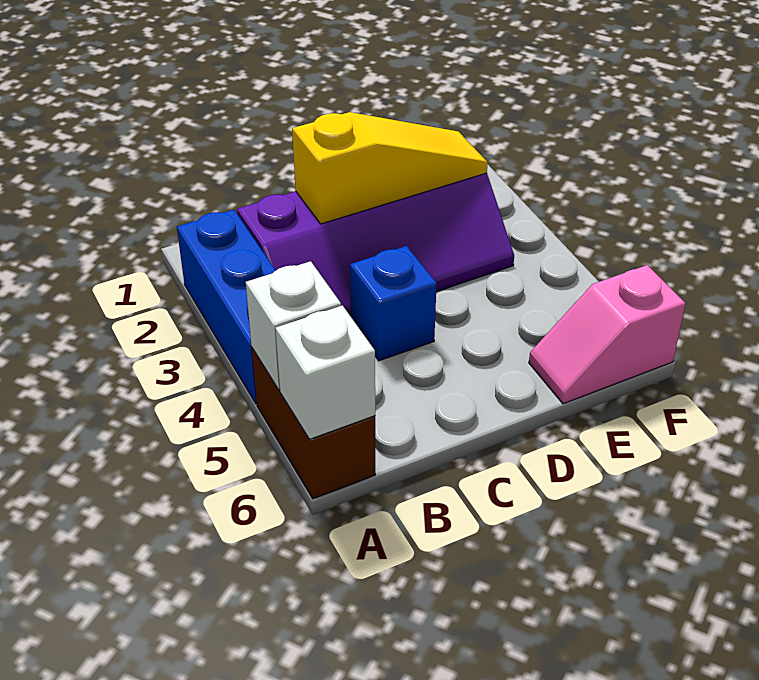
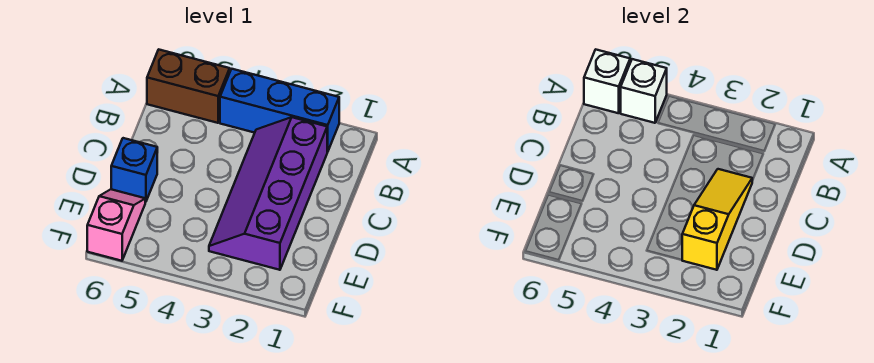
yellow 1x3 slope [292,112,488,224] -> yellow 1x3 slope turned to [682,169,752,270]
blue 1x1 brick [350,246,437,361] -> blue 1x1 brick moved to [111,138,157,202]

